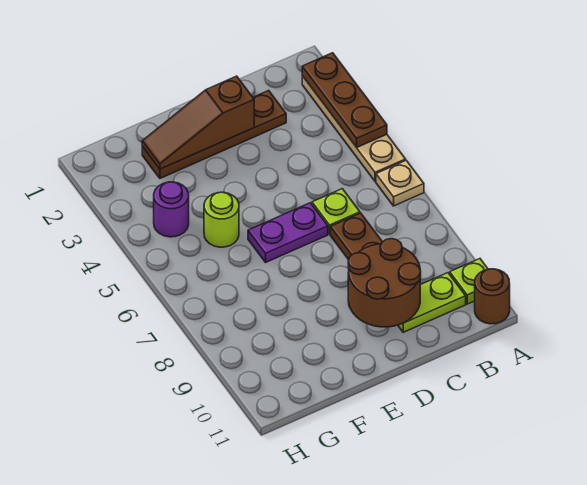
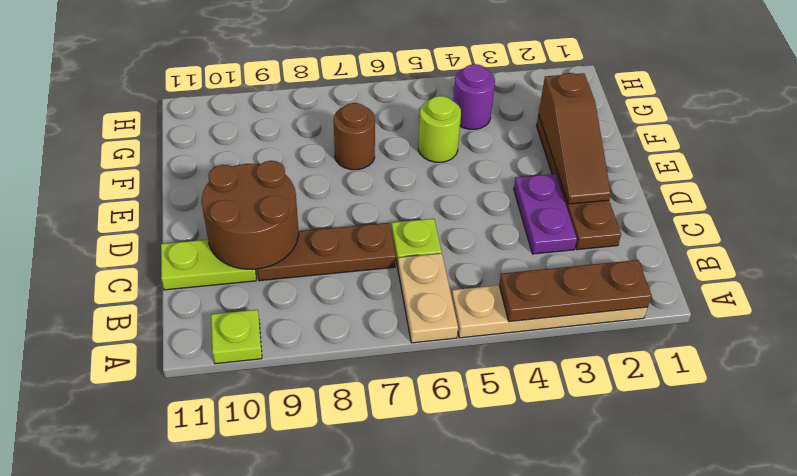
tan 1x1 plate [376,160,424,206] -> tan 1x2 plate [398,253,458,343]
brown 1x1 round brick [475,269,510,324] -> brown 1x1 round brick moved to [334,103,375,170]
lime 1x2 plate [398,273,466,332] -> lime 1x2 plate turned to [161,240,256,290]
brown 1x3 slope [142,76,254,169] -> brown 1x3 slope turned to [539,73,611,204]
purple 1x2 plate [248,203,328,262] -> purple 1x2 plate moved to [514,174,577,254]

